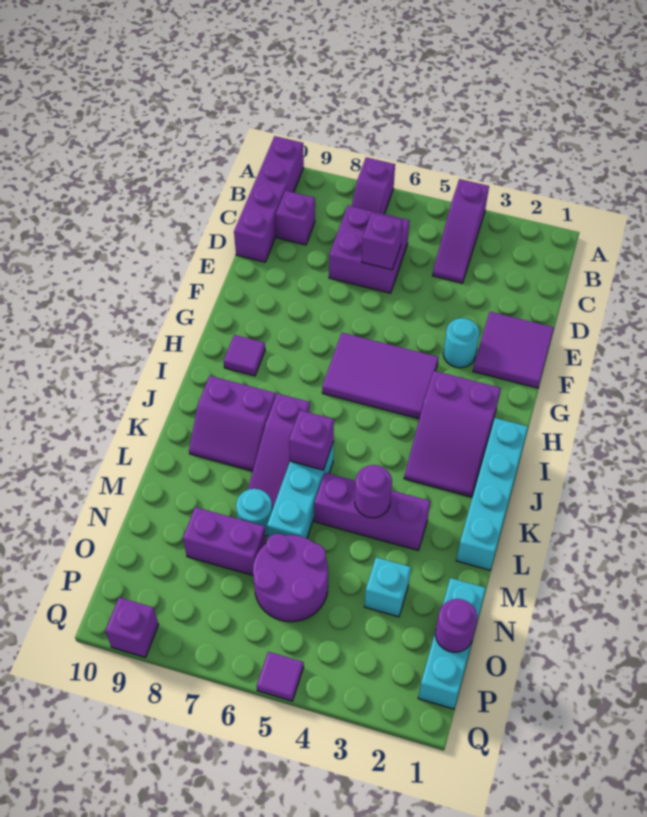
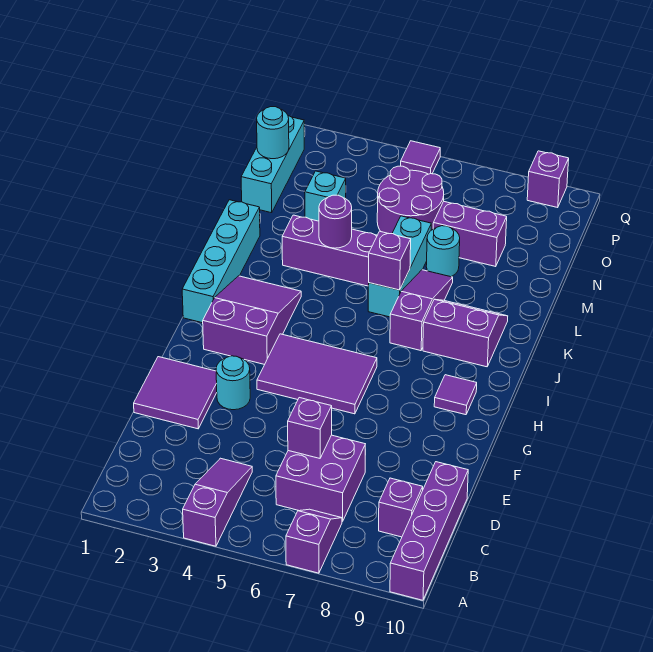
purple 1x1 round brick [435,599,478,652] -> cyan 1x1 round brick [257,107,289,159]

